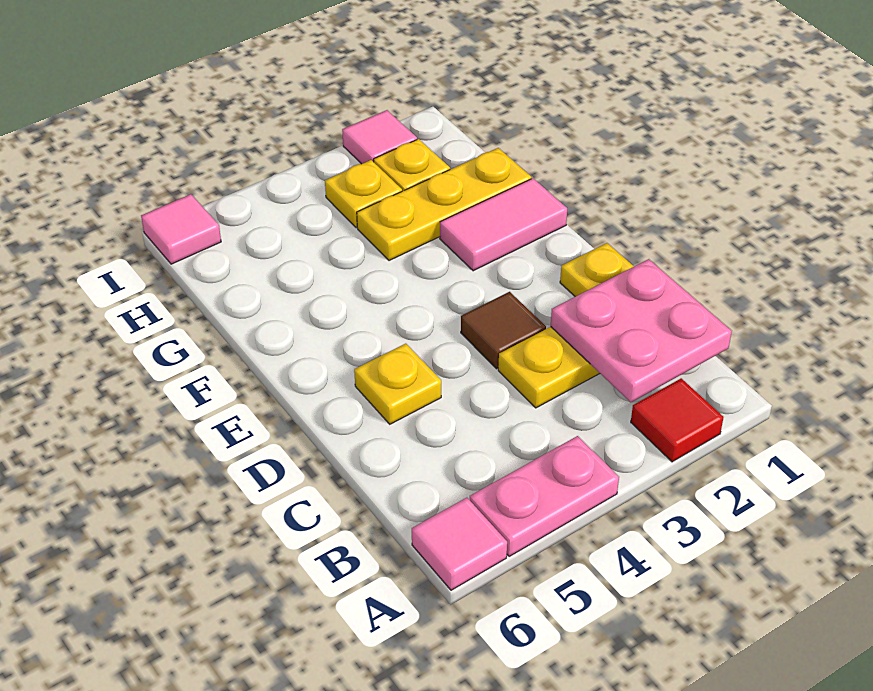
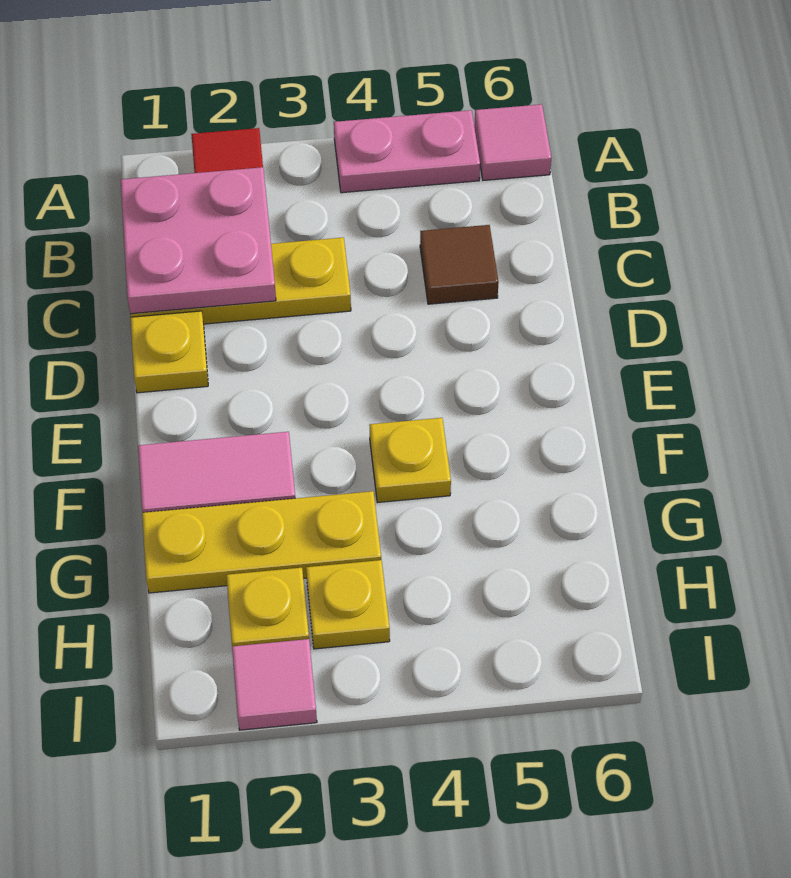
brown 1x1 tile [461,292,546,369] -> brown 1x1 tile moved to [420,225,499,304]
yellow 1x1 plate [354,344,441,424] -> yellow 1x1 plate moved to [370,418,451,503]
pink 1x1 tile [141,194,221,264] -> none

